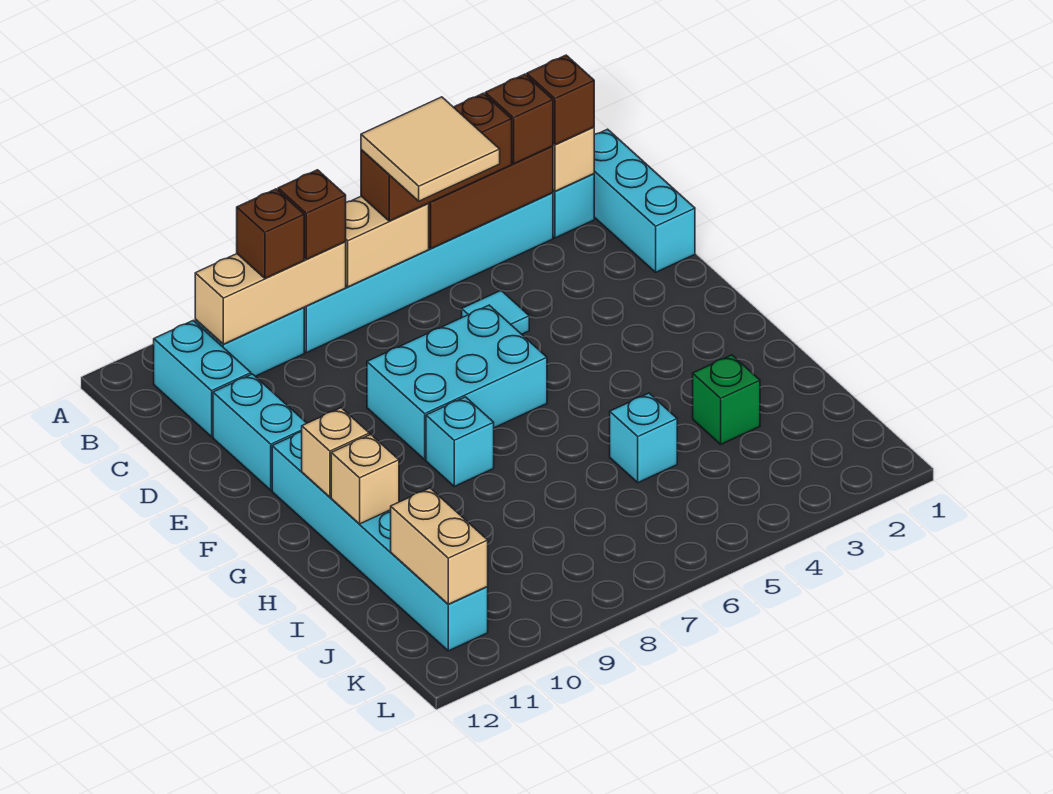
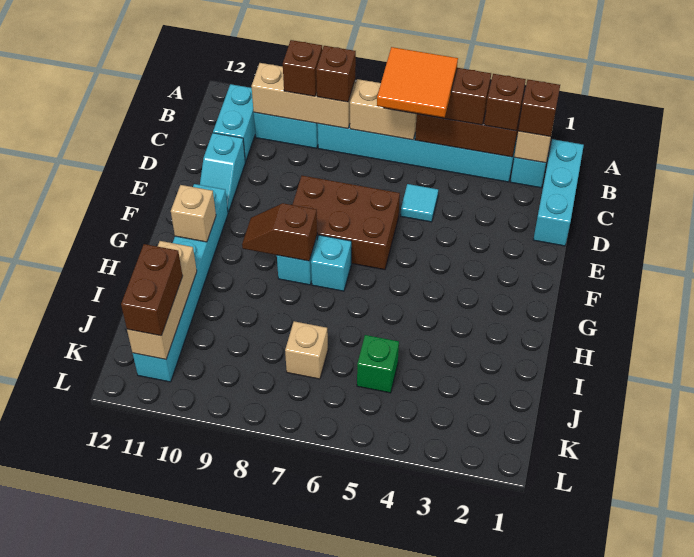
tan 2x2 tile [361,97,500,201] -> orange 2x2 tile [377,47,458,118]
cyan 1x2 brick [213,374,307,490] -> cyan 1x2 slope [200,133,245,212]
cyan 2x3 brick [367,305,547,460] -> brown 2x3 brick [292,176,400,270]
none -> brown 1x2 slope [242,203,317,261]
tan 1x1 brick [331,434,399,524] -> tan 1x1 brick moved to [285,321,328,379]
green 1x1 brick [693,355,760,444] -> green 1x1 brick moved to [357,335,399,393]
cyan 1x1 brick [610,393,677,483] -> cyan 1x1 brick moved to [311,235,351,291]
tan 1x2 brick [391,488,488,604] -> tan 1x3 brick [127,241,197,359]
none -> brown 1x2 brick [121,244,183,336]

